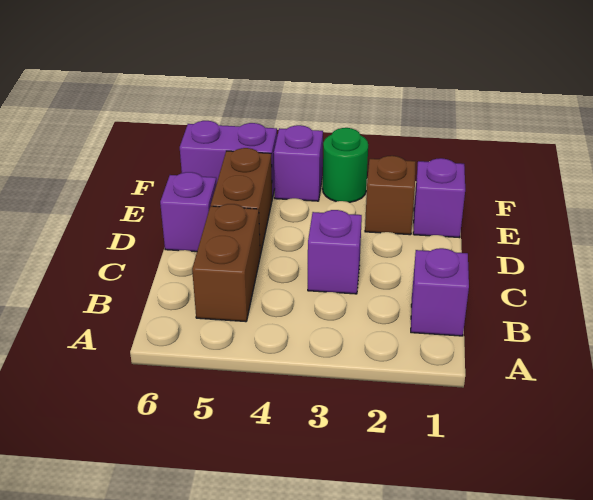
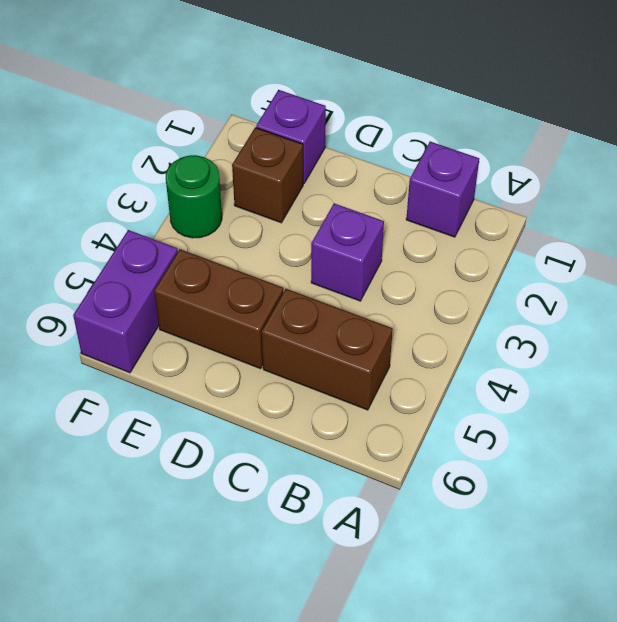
purple 1x1 brick [160,172,217,252] -> none
purple 1x1 brick [274,125,323,201] -> none

